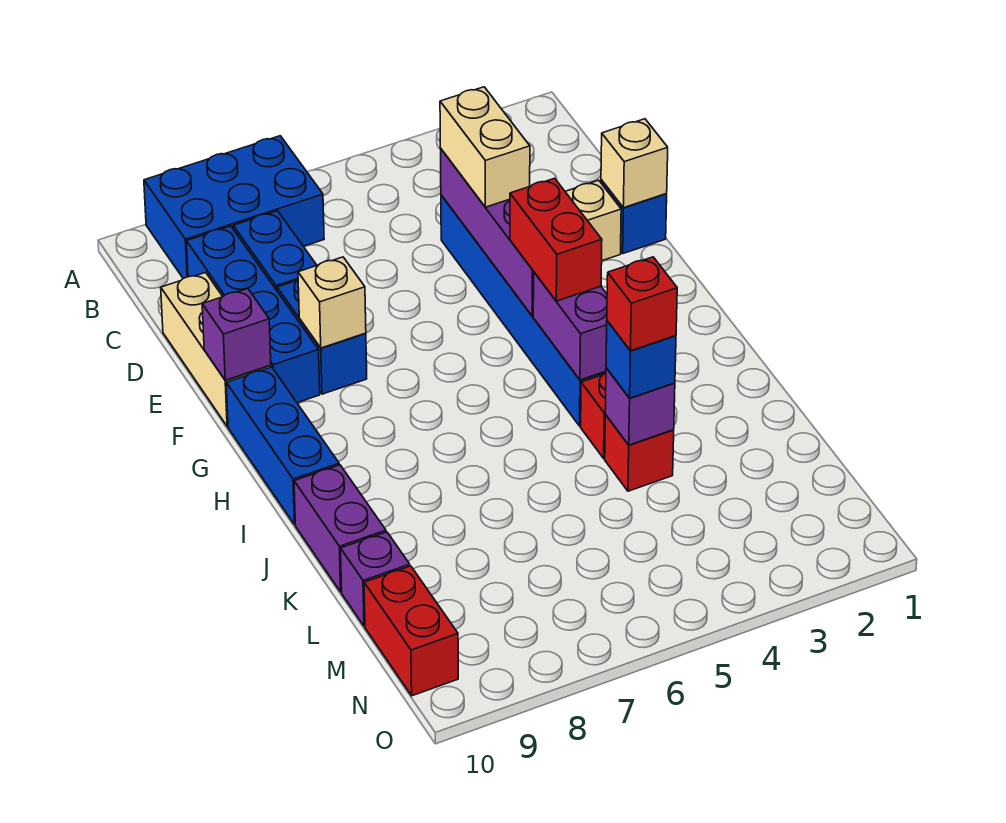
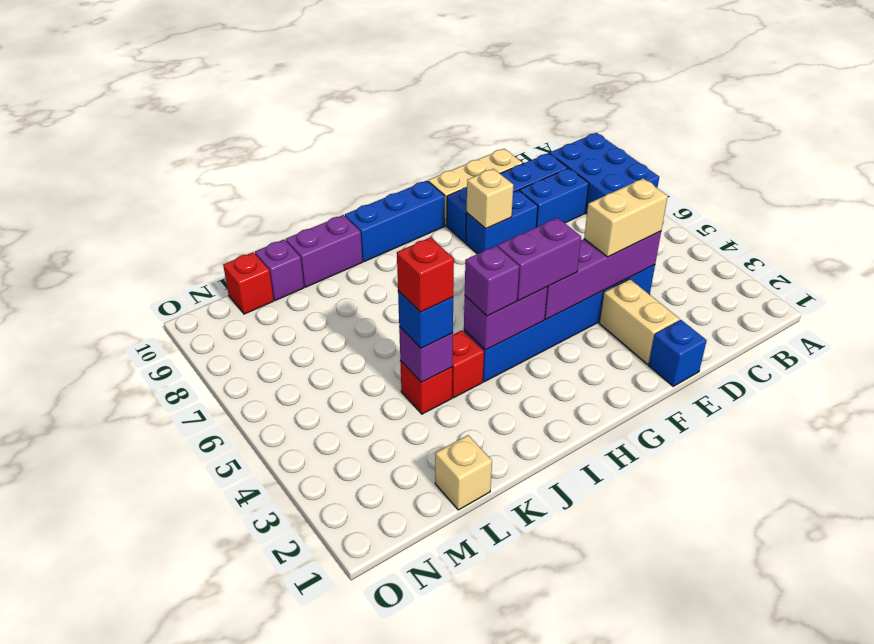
tan 1x1 brick [601,119,668,208] -> tan 1x1 brick moved to [435,435,492,510]
purple 1x1 brick [202,289,271,380] -> purple 1x1 brick moved to [465,246,519,316]
red 1x2 brick [510,178,602,301] -> purple 1x2 brick [497,218,581,301]
red 1x2 brick [364,566,458,696] -> red 1x1 brick [223,252,274,314]

